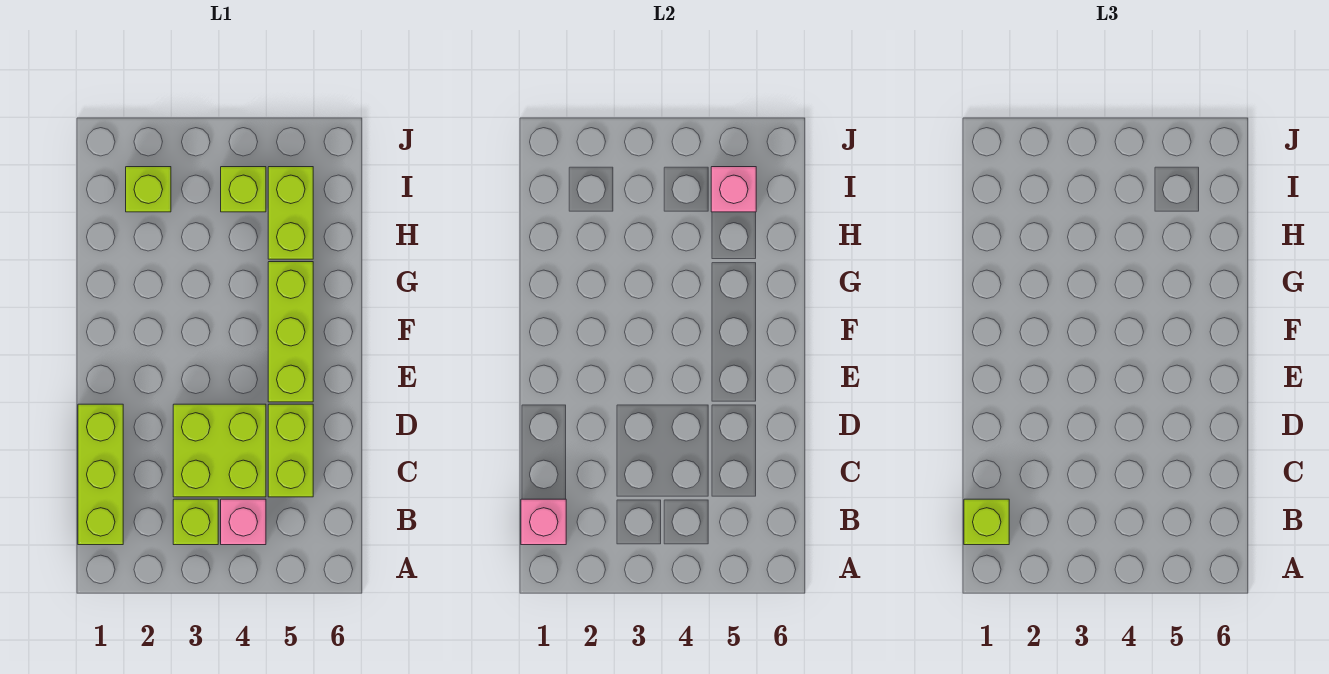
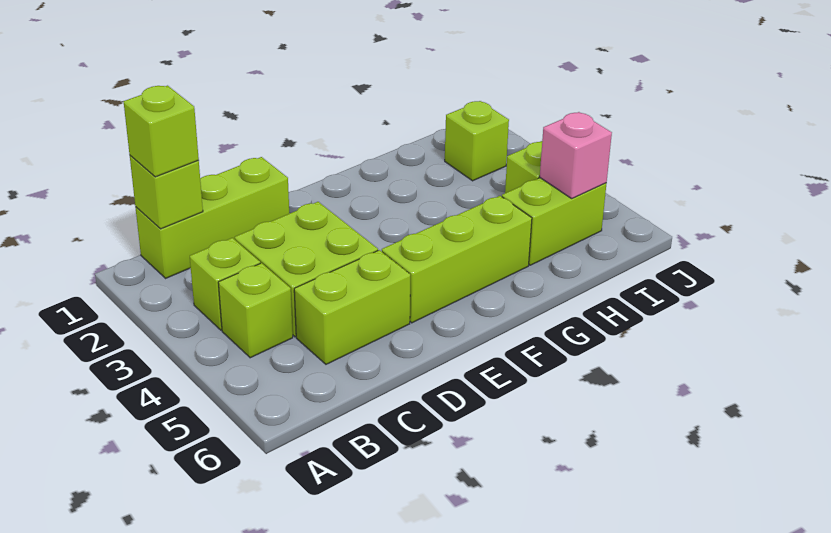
pink 1x1 brick [521,499,566,545] -> lime 1x1 brick [130,156,203,229]
pink 1x1 brick [221,499,266,545] -> lime 1x1 brick [218,263,293,358]

